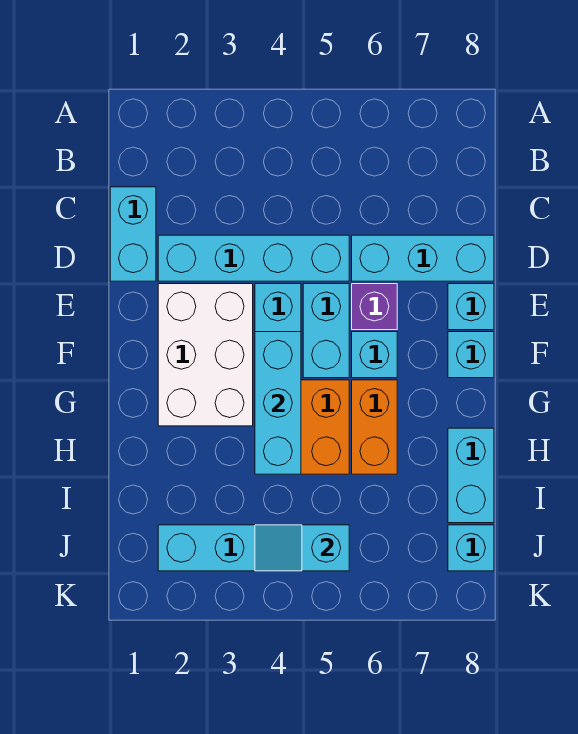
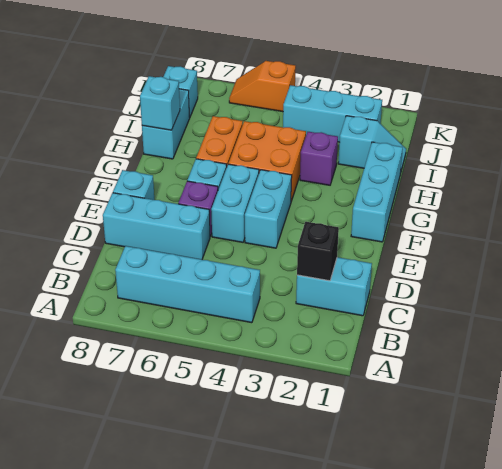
cyan 1x2 brick [110,187,156,281] -> cyan 1x2 brick turned to [296,257,372,316]
none -> black 1x1 brick [297,222,339,281]
cyan 1x4 brick [158,235,349,281] -> cyan 1x4 brick moved to [115,246,260,323]
white 2x3 brick [158,284,253,426] -> none
cyan 1x3 brick [255,332,301,474] -> cyan 1x3 brick moved to [351,142,403,242]
cyan 1x1 brick [448,332,494,378] -> cyan 1x1 brick moved to [140,76,180,130]
none -> purple 1x1 brick [300,132,338,185]
cyan 1x2 slope [255,525,349,571] -> cyan 1x2 slope moved to [338,116,406,174]
none -> orange 1x2 slope [229,61,296,112]

